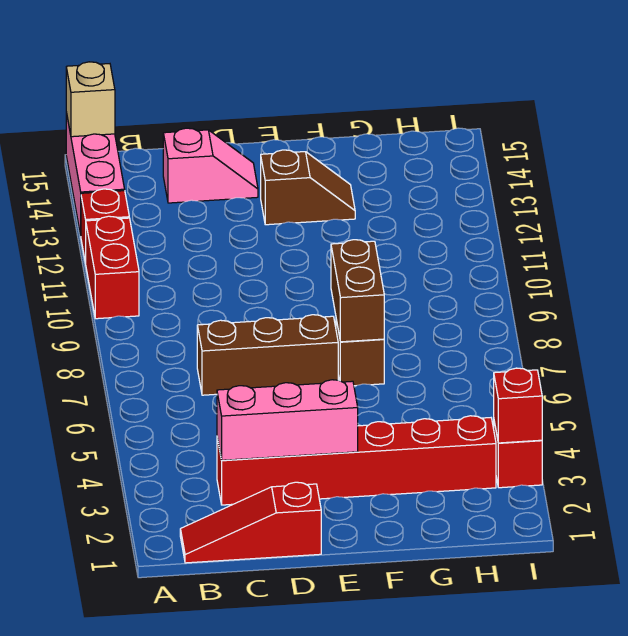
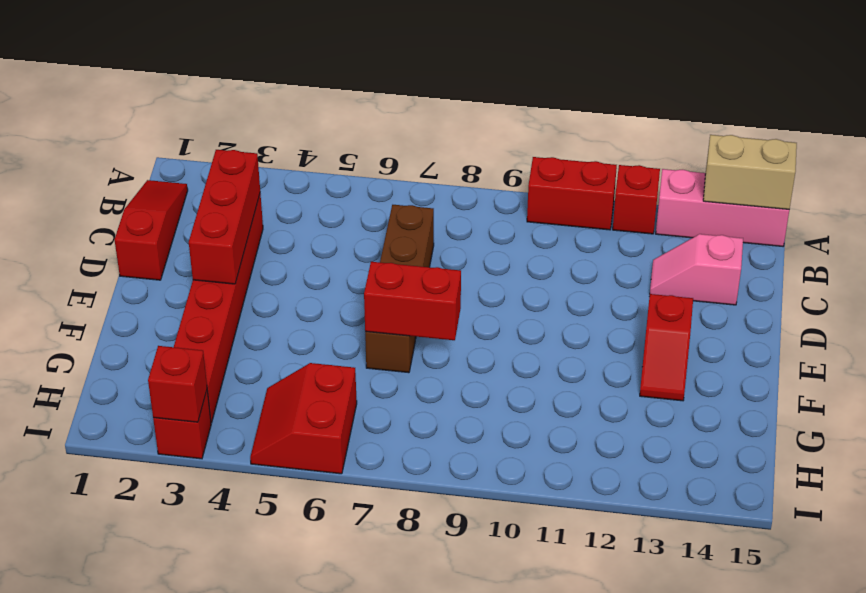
tan 1x1 brick [66,62,115,137] -> tan 1x2 brick [703,135,797,209]
pink 1x3 brick [217,380,358,460] -> red 1x3 brick [189,150,260,284]
pink 1x2 slope [163,128,258,203] -> pink 1x2 slope turned to [650,234,743,305]
brown 1x2 slope [261,150,355,225] -> red 1x2 slope [640,294,693,401]
brown 1x2 brick [331,240,384,342] -> red 1x2 brick [364,262,461,340]
none -> red 2x2 slope [250,363,357,474]

